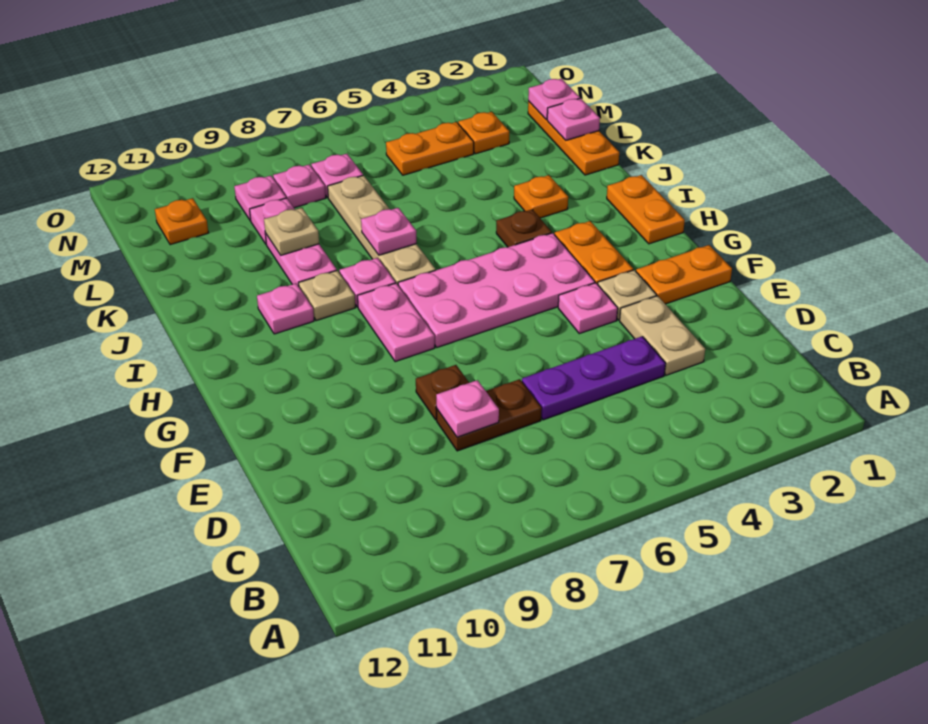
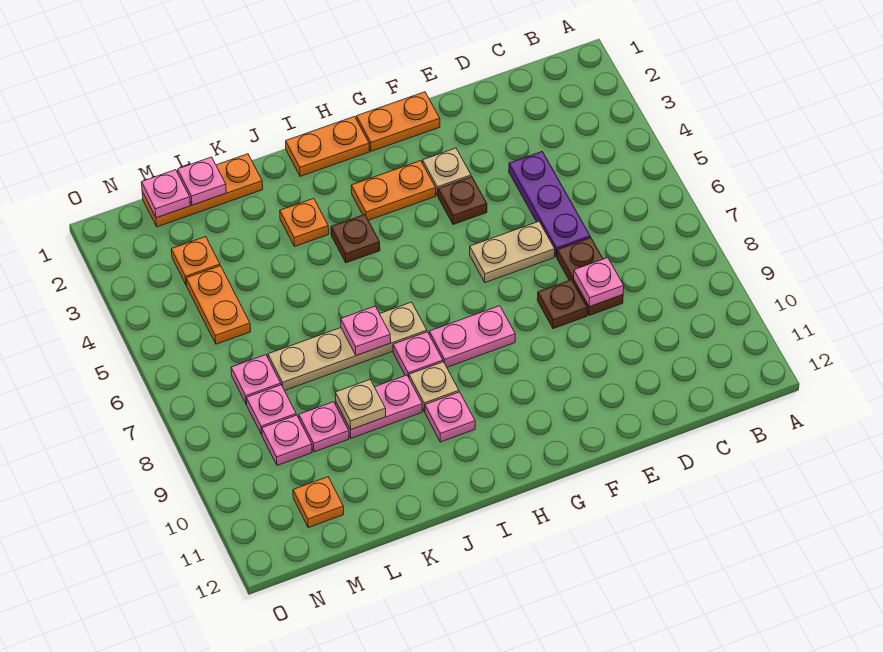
tan 1x2 plate [620,296,705,375] -> tan 1x2 plate moved to [470,221,555,283]
orange 1x2 plate [636,245,732,304] -> orange 1x2 plate turned to [356,92,440,151]
pink 1x1 plate [558,283,618,334] -> brown 1x1 plate [438,177,487,224]
pink 2x4 plate [398,233,595,347] -> none

